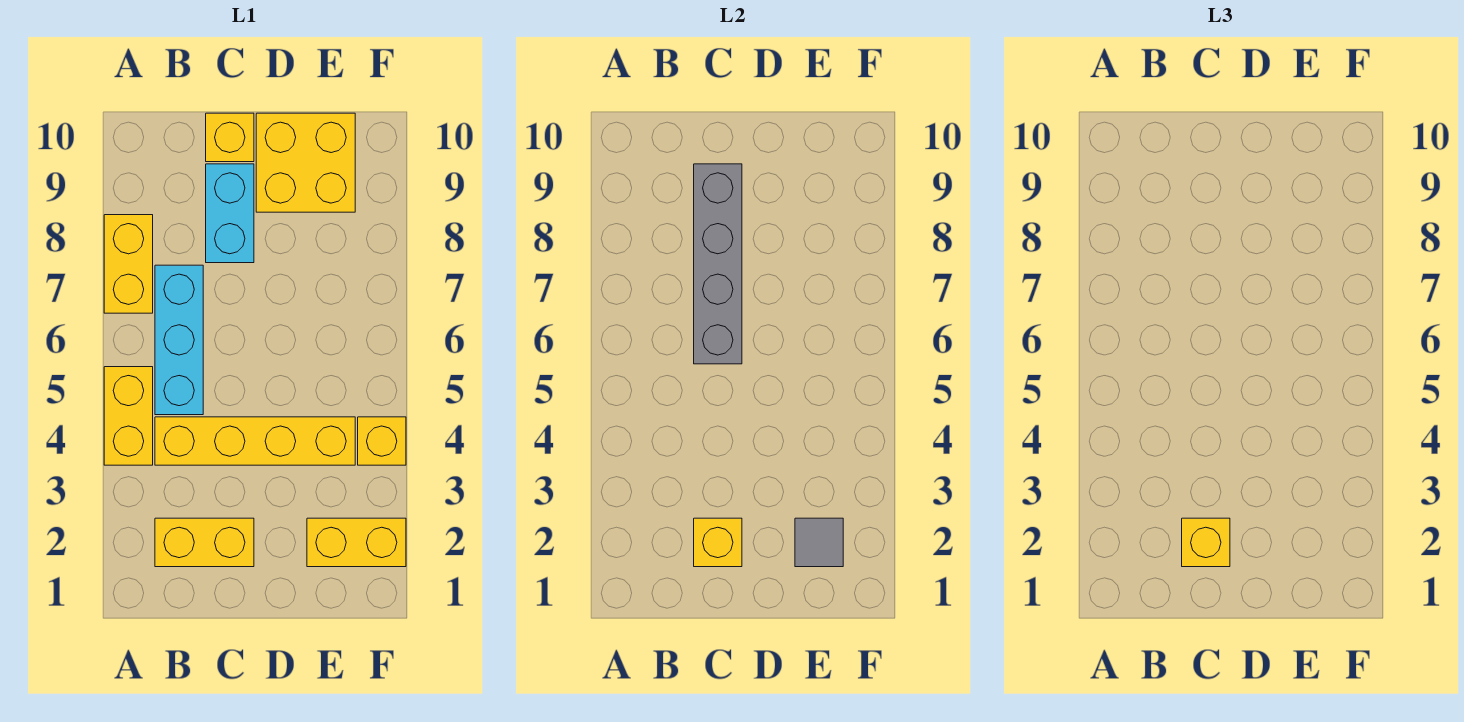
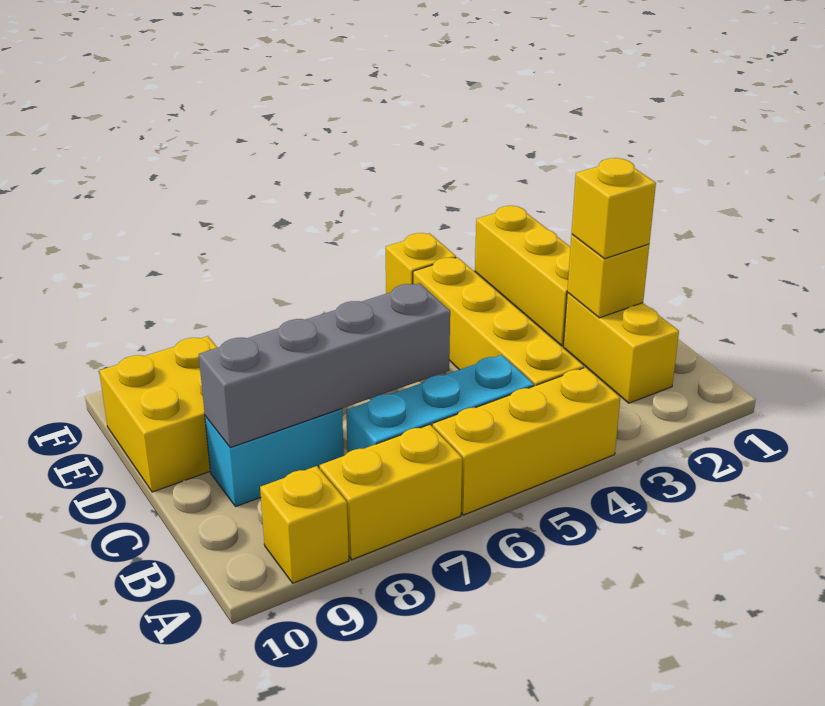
yellow 1x2 brick [104,367,153,465] -> yellow 1x3 brick [433,367,620,515]
yellow 1x1 brick [206,113,254,162] -> yellow 1x1 brick moved to [260,466,349,583]
yellow 1x2 brick [307,518,406,567] -> yellow 1x3 brick [475,206,570,346]
grey 1x1 tile [795,518,843,567] -> none

